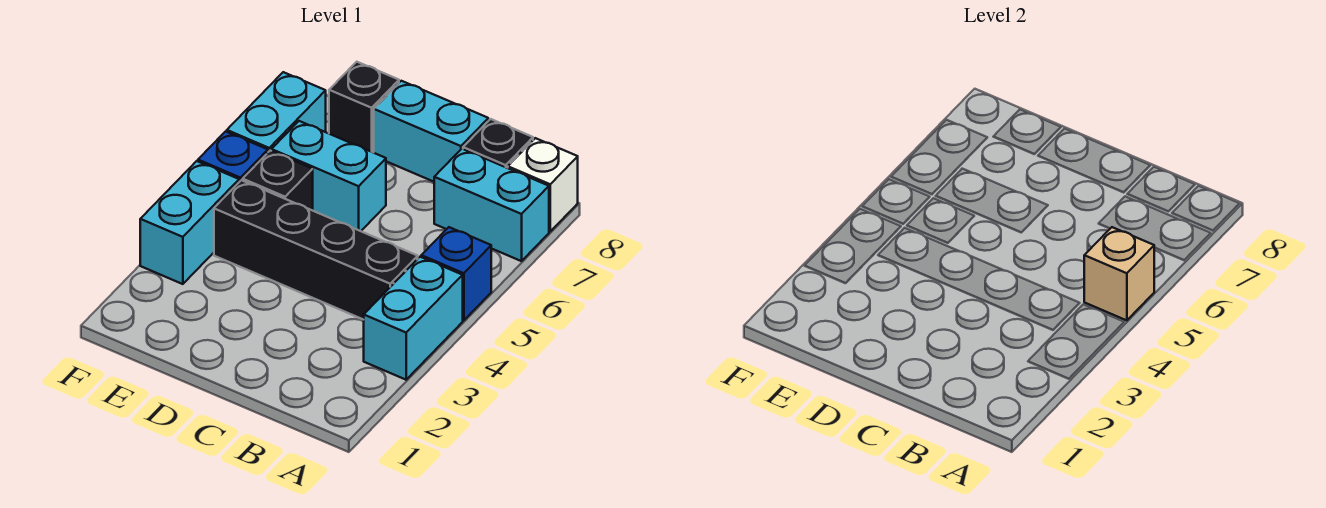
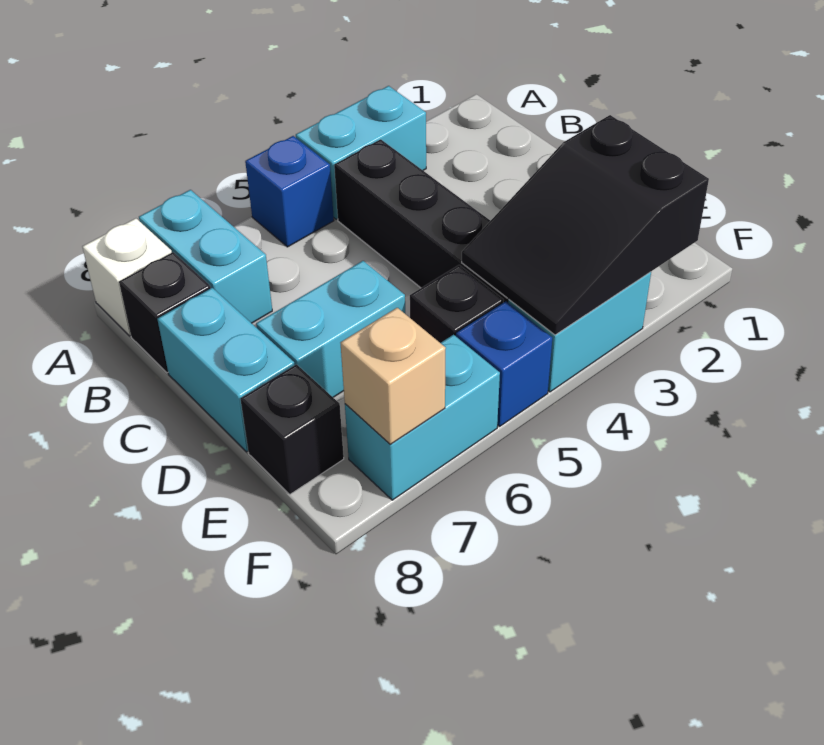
tan 1x1 brick [1084,227,1154,320] -> tan 1x1 brick moved to [341,308,446,444]
cyan 1x2 brick [271,121,386,231] -> cyan 1x2 brick turned to [256,261,405,397]
none -> black 2x3 slope [462,115,709,335]

